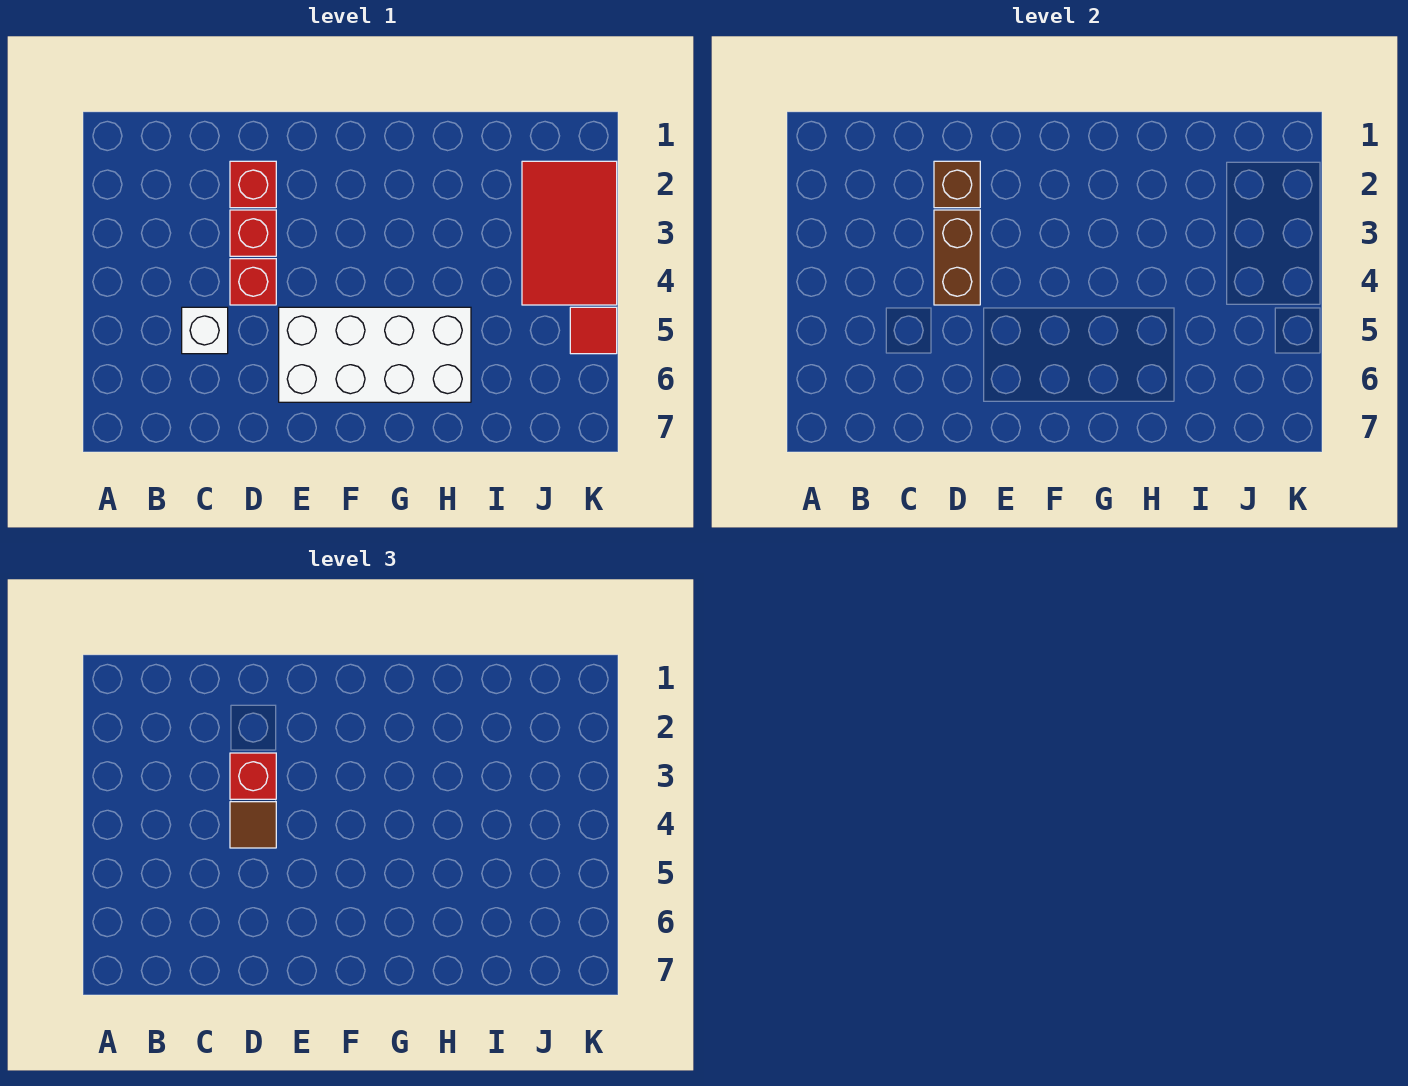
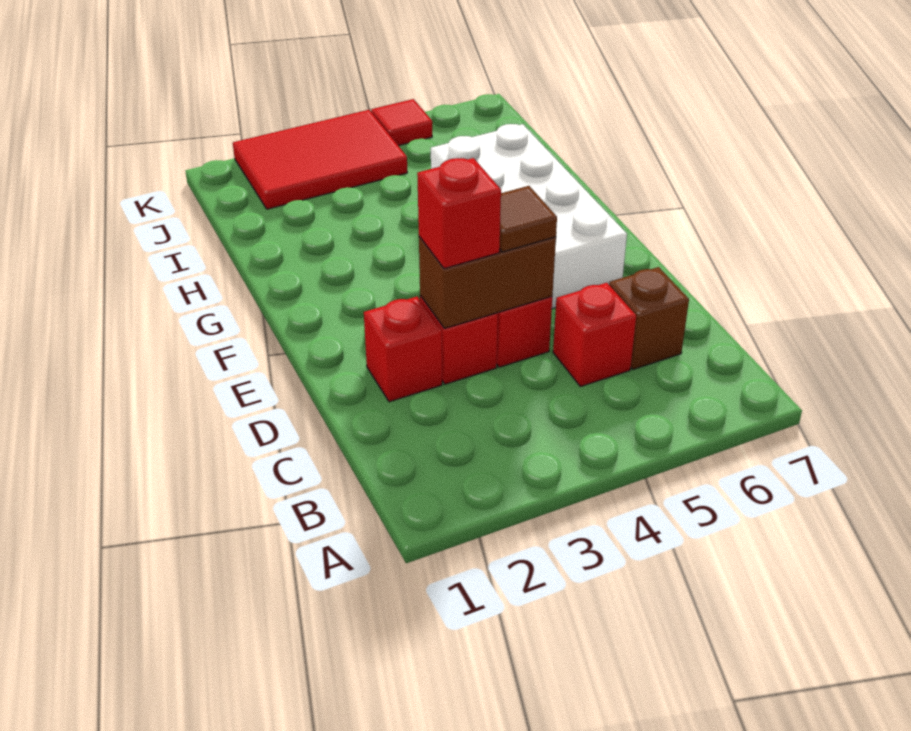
white 1x1 brick [182,307,228,354] -> red 1x1 brick [553,283,636,387]
brown 1x1 brick [934,161,980,208] -> brown 1x1 brick moved to [609,267,689,369]

